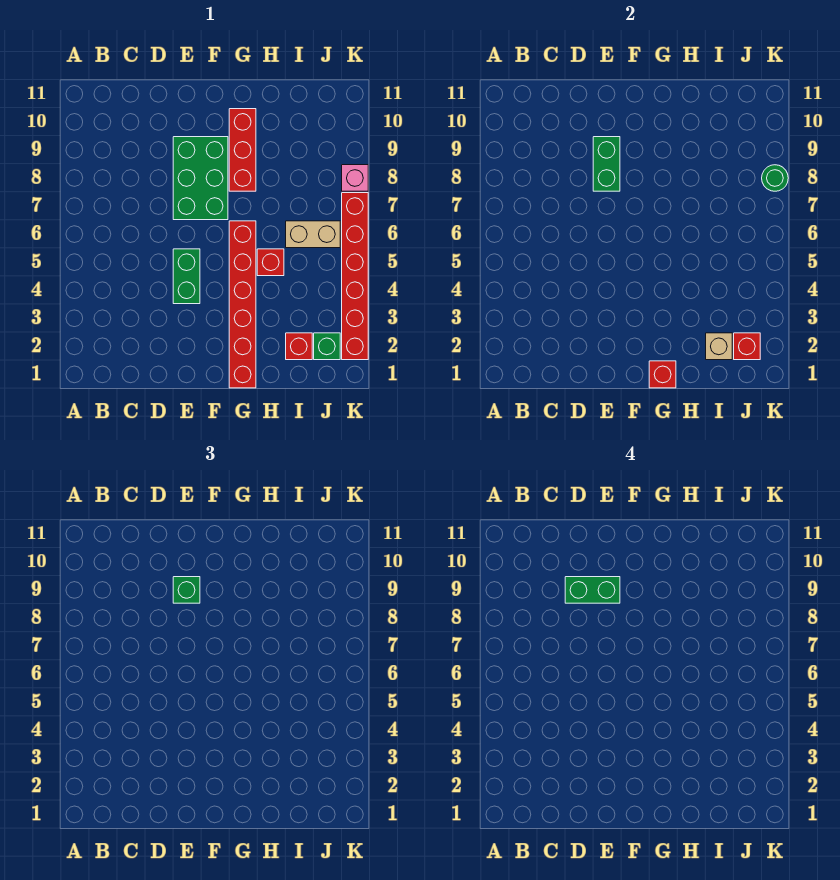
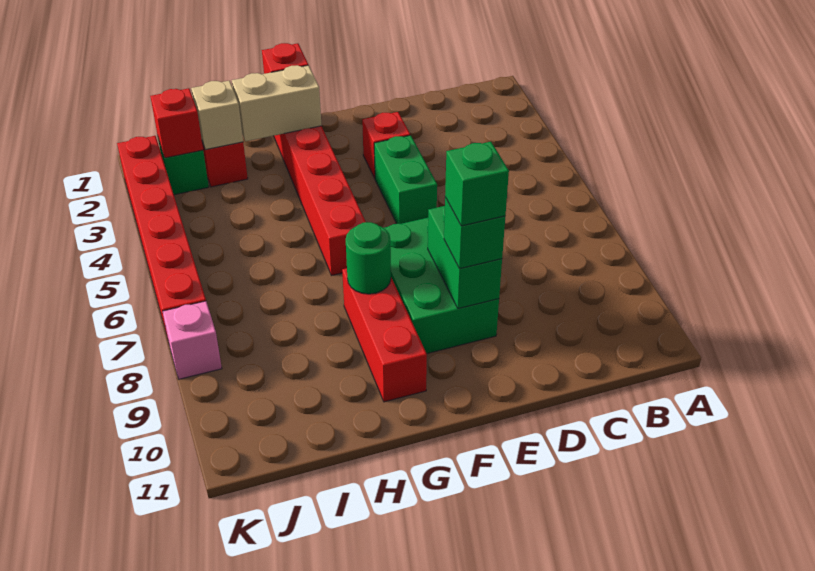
green 1x2 brick [565,577,620,603] -> green 1x1 brick [445,142,509,226]
red 1x1 brick [257,249,284,276] -> red 1x1 brick moved to [362,112,410,178]
tan 1x2 brick [286,221,340,248] -> tan 1x2 brick moved to [232,65,322,141]
green 1x1 round brick [762,165,788,191] -> green 1x1 round brick moved to [346,222,391,294]

